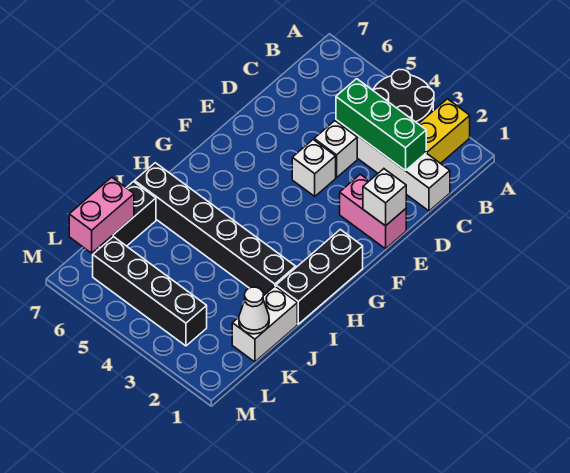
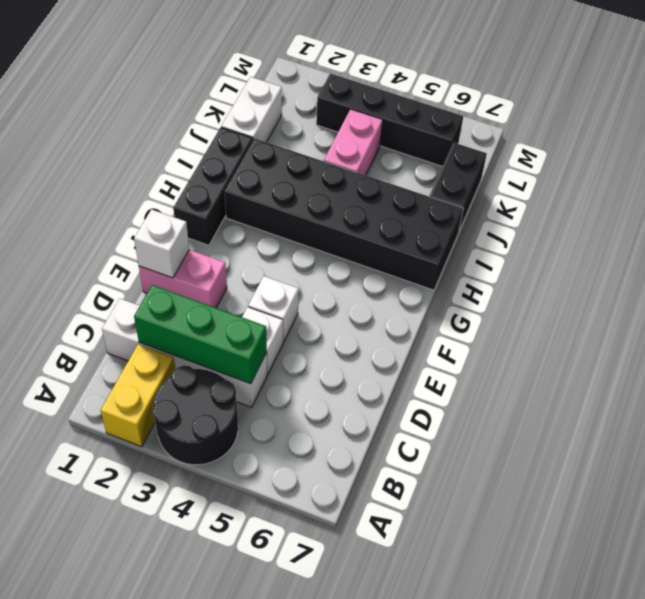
black 1x6 brick [135,163,296,296] -> black 2x6 brick [225,139,463,290]
white 1x1 cone [239,287,269,334] -> none
pink 1x2 brick [69,177,134,253] -> pink 1x2 brick moved to [324,109,383,175]

